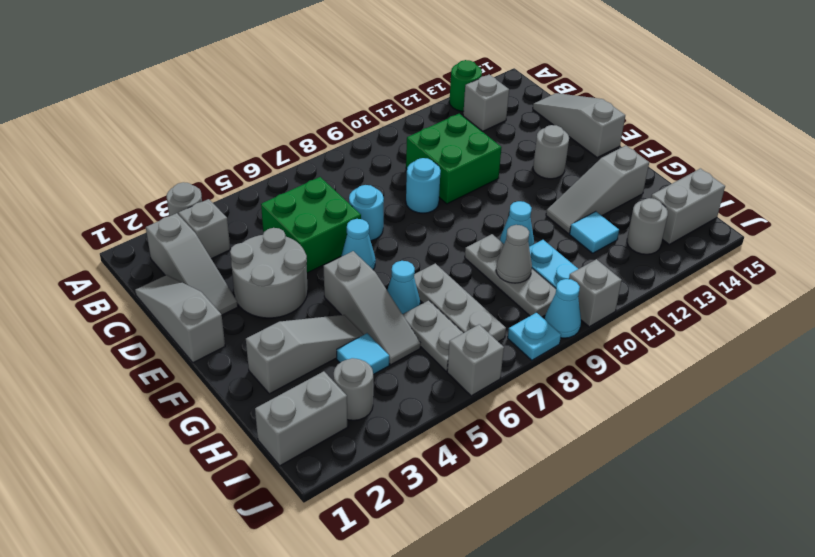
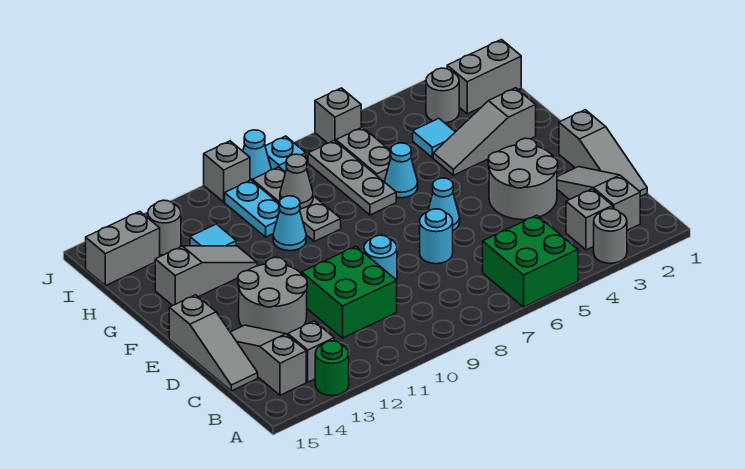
green 2x2 brick [261,177,361,273] -> green 2x2 brick moved to [483,215,578,307]
grey 1x1 round brick [533,125,569,179] -> grey 2x2 round brick [238,257,307,335]
grey 1x3 slope [324,251,421,365] -> grey 1x3 slope moved to [230,325,306,395]

